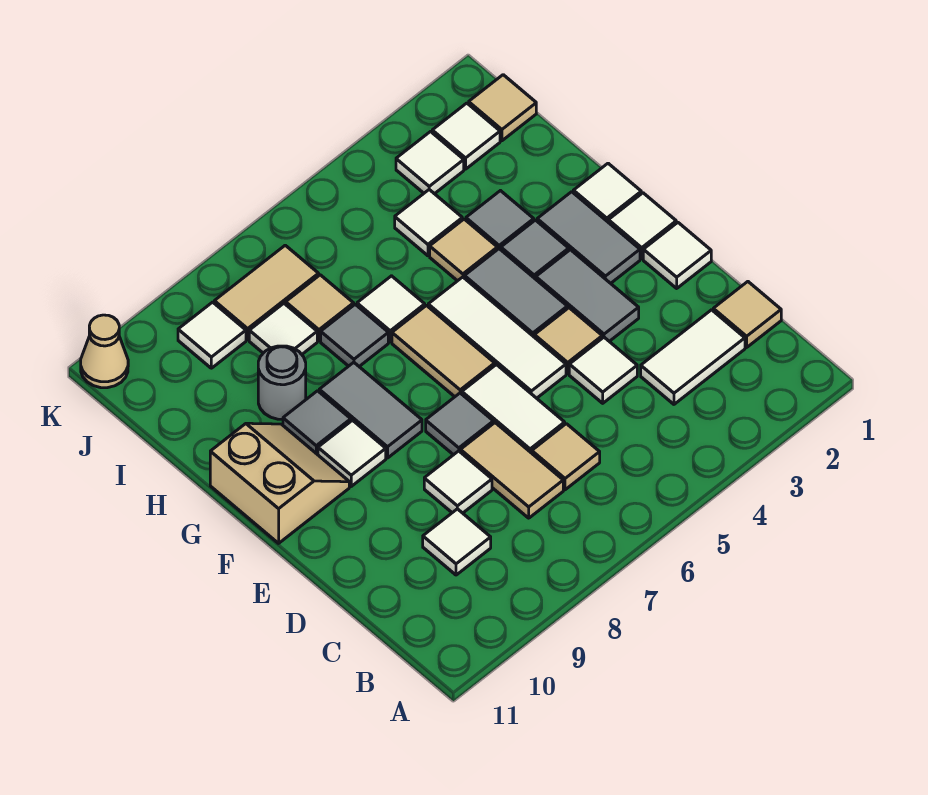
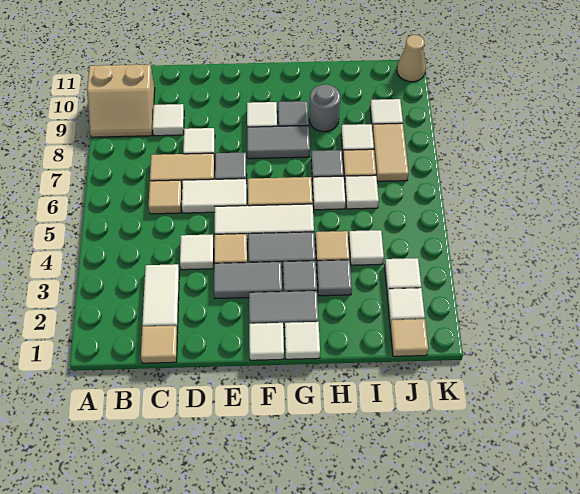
white 1x1 tile [643,223,711,288] -> white 1x1 tile moved to [345,175,379,209]
tan 2x2 slope [210,423,349,543] -> tan 2x2 slope moved to [87,64,155,137]

